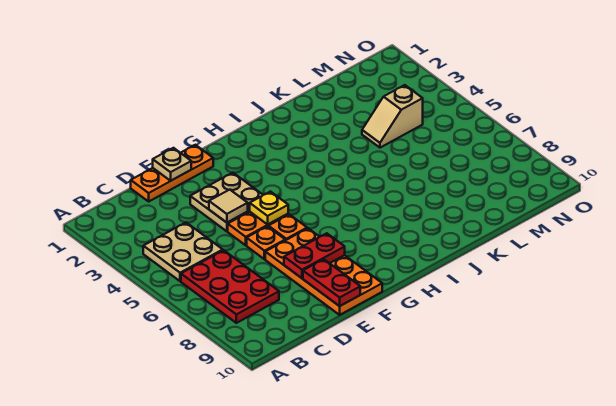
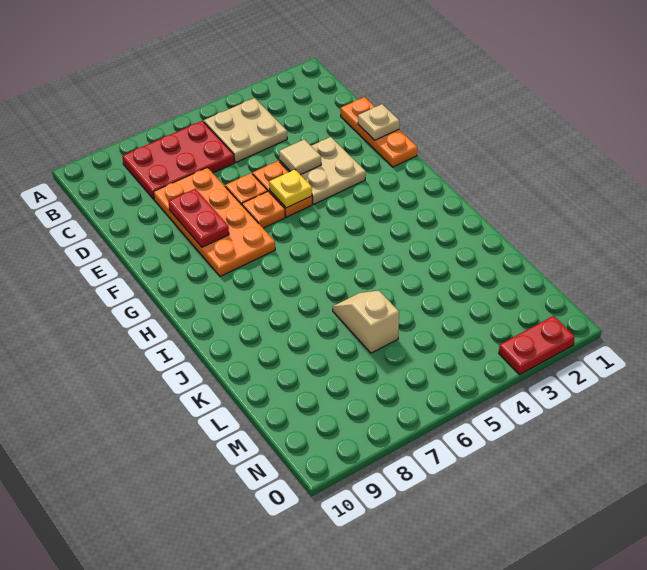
orange 2x4 plate [265,228,382,315] -> orange 2x4 plate turned to [154,167,275,277]
red 1x2 plate [303,259,360,306] -> red 1x2 plate moved to [499,316,575,374]
tan 1x2 slope [362,85,423,148] -> tan 1x2 slope moved to [333,291,399,353]

